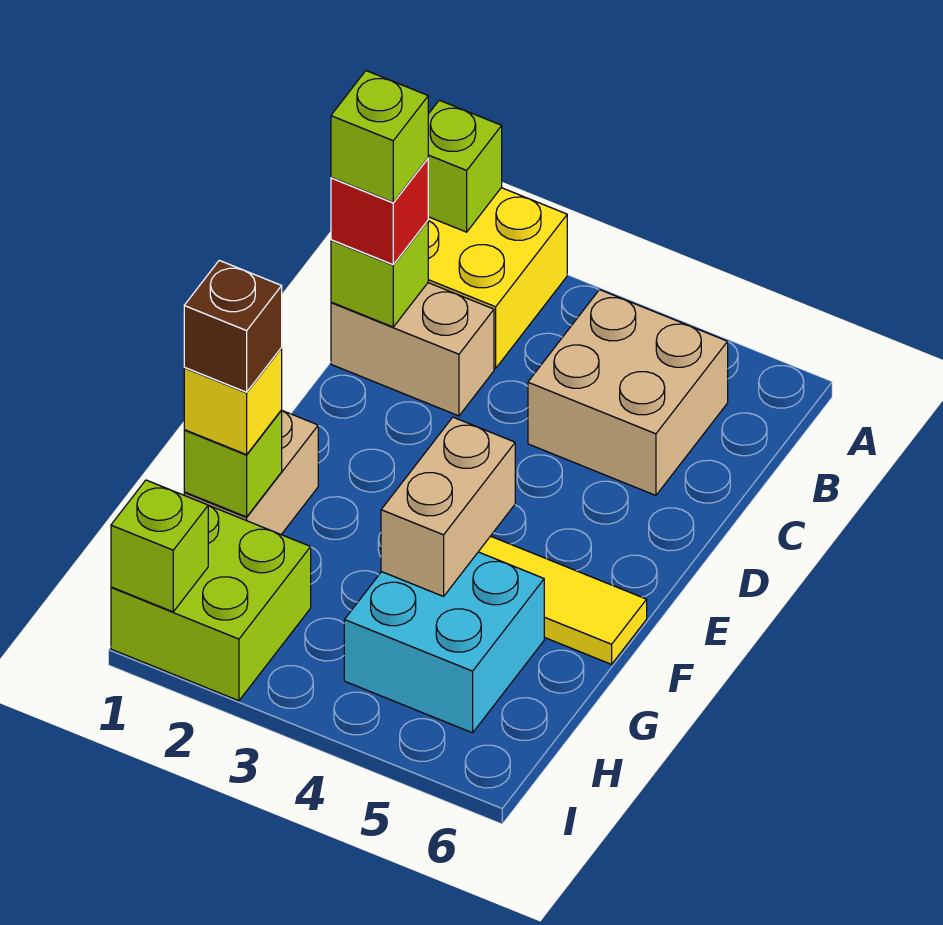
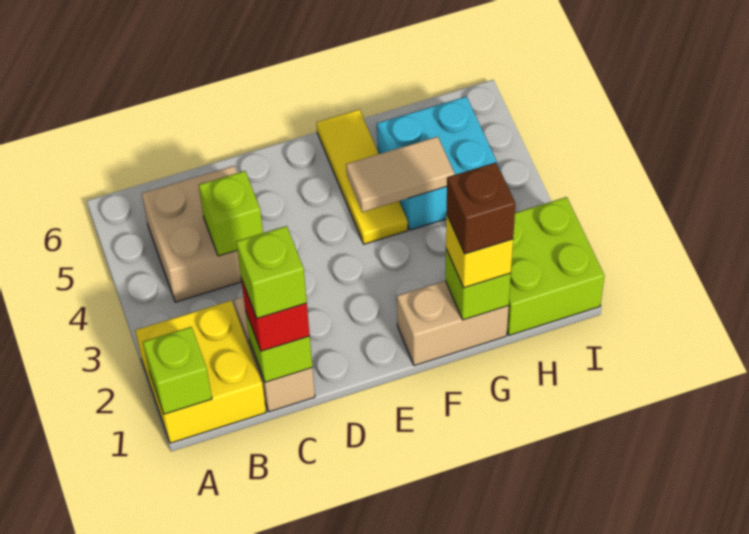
tan 1x2 brick [381,417,515,596] -> tan 1x2 tile [346,137,455,212]
lime 1x1 brick [111,480,208,612] -> lime 1x1 brick moved to [199,171,263,256]

